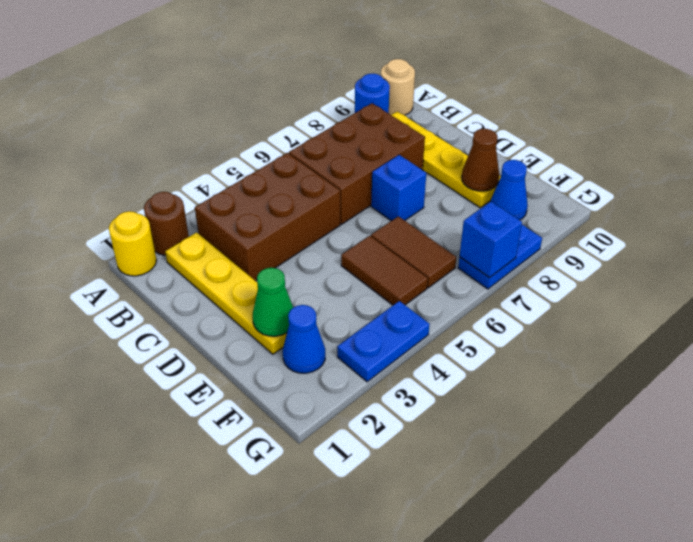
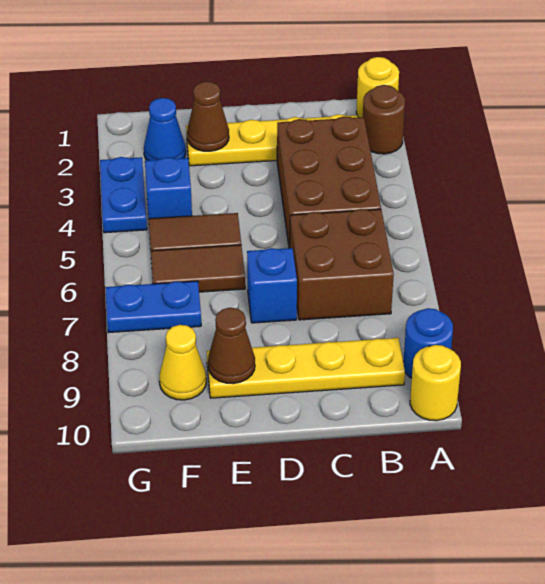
tan 1x1 round brick [381,59,415,115] -> yellow 1x1 round brick [410,345,461,421]
brown 2x3 brick [289,103,425,224] -> brown 2x2 brick [290,209,394,320]
green 1x1 cone [253,268,293,336] -> brown 1x1 cone [187,82,229,151]
blue 1x1 cone [490,160,528,220] -> yellow 1x1 cone [159,325,206,400]
blue 1x2 plate [458,225,542,289] -> blue 1x2 plate turned to [105,281,201,333]
blue 1x1 brick [459,202,522,278] -> blue 1x1 brick moved to [145,157,192,219]

